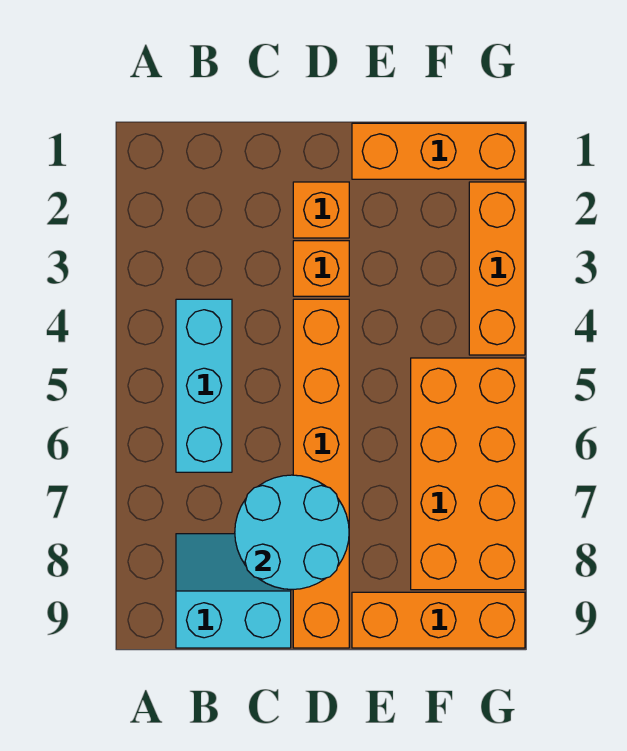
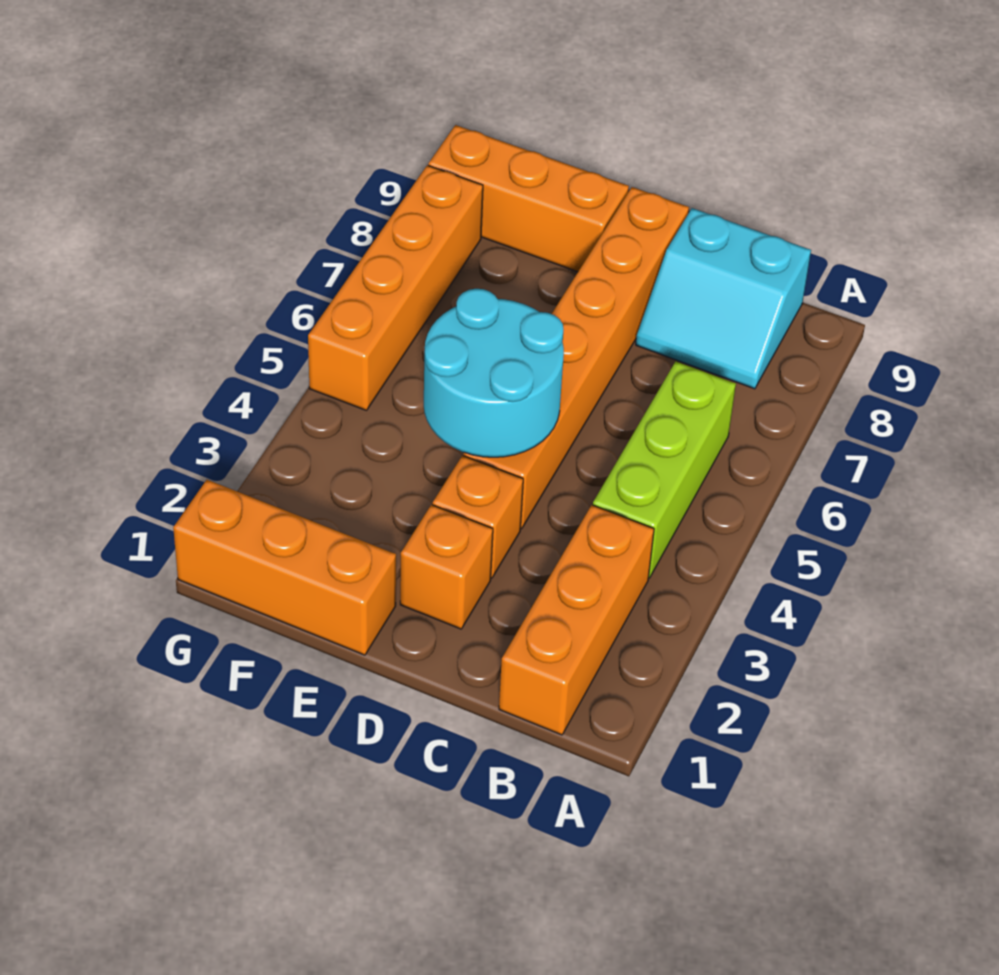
cyan 1x3 brick [176,299,232,472] -> lime 1x3 brick [593,362,736,578]
cyan 2x2 round brick [235,475,349,589] -> cyan 2x2 round brick moved to [424,289,564,457]
orange 2x4 brick [411,358,525,590] -> orange 1x4 brick [308,165,483,410]
orange 1x3 brick [469,182,525,355] -> orange 1x3 brick moved to [499,505,654,735]

